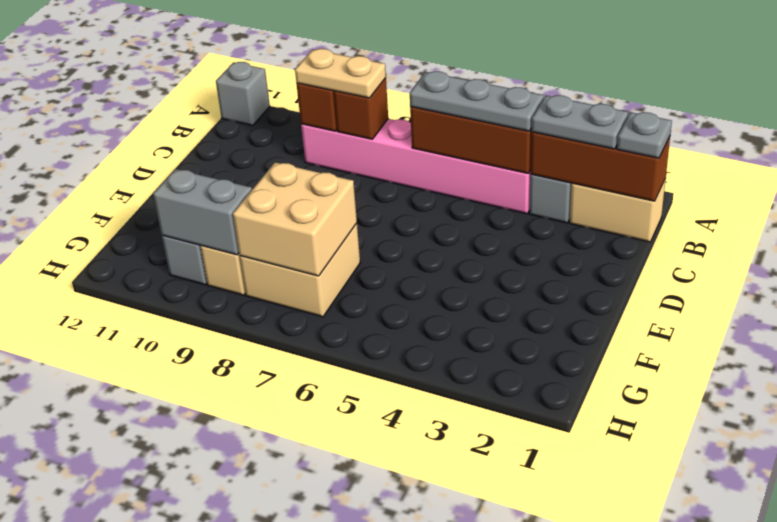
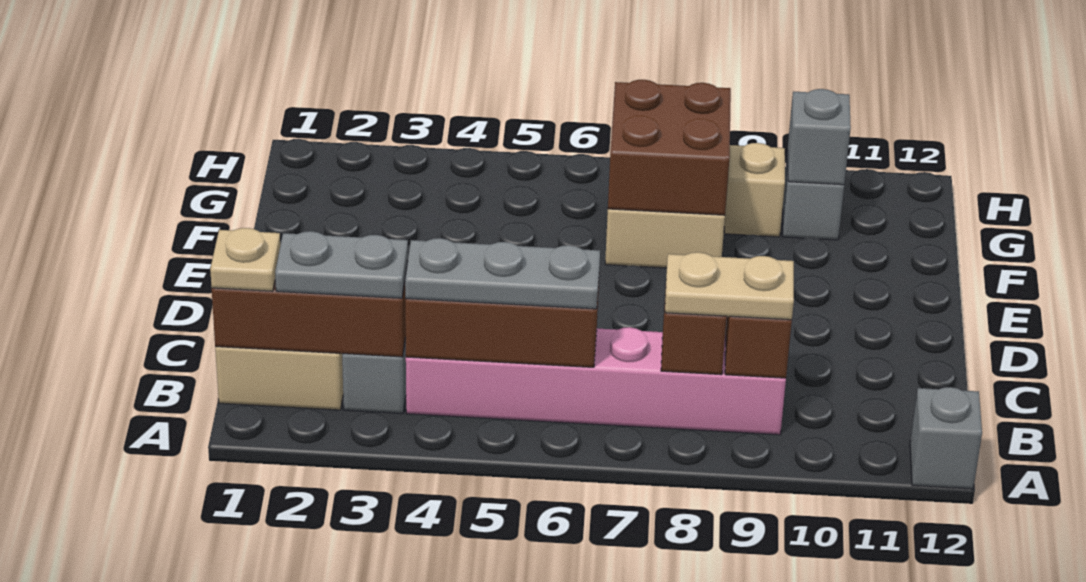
grey 1x1 plate [617,112,672,158] -> tan 1x1 plate [210,228,280,291]
tan 2x2 brick [233,162,357,276] -> brown 2x2 brick [608,80,731,215]
grey 1x2 brick [153,169,252,255] -> grey 1x1 brick [788,89,851,185]

